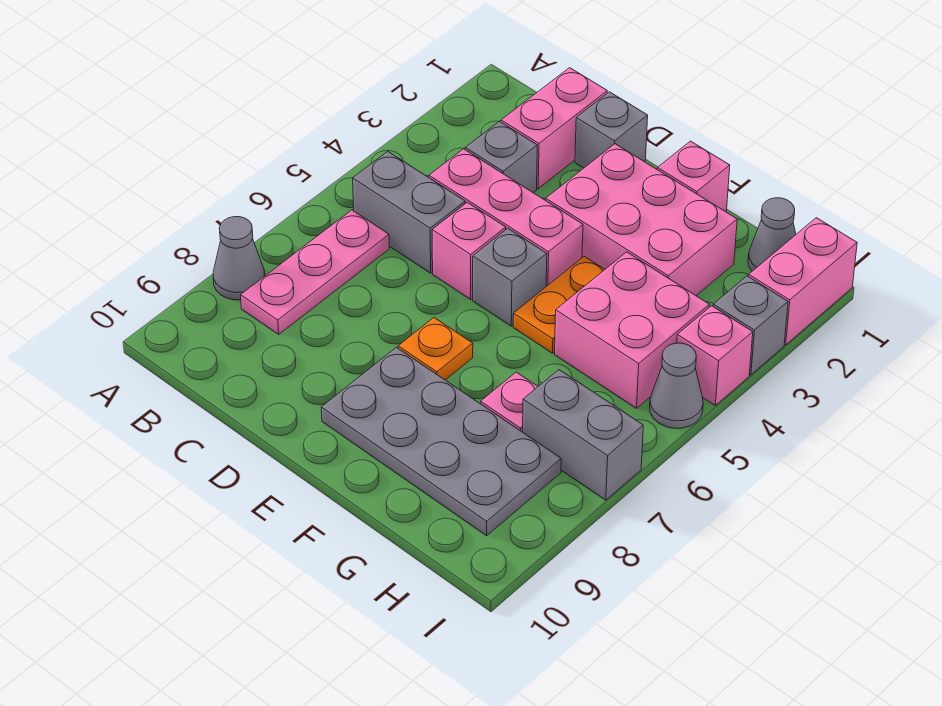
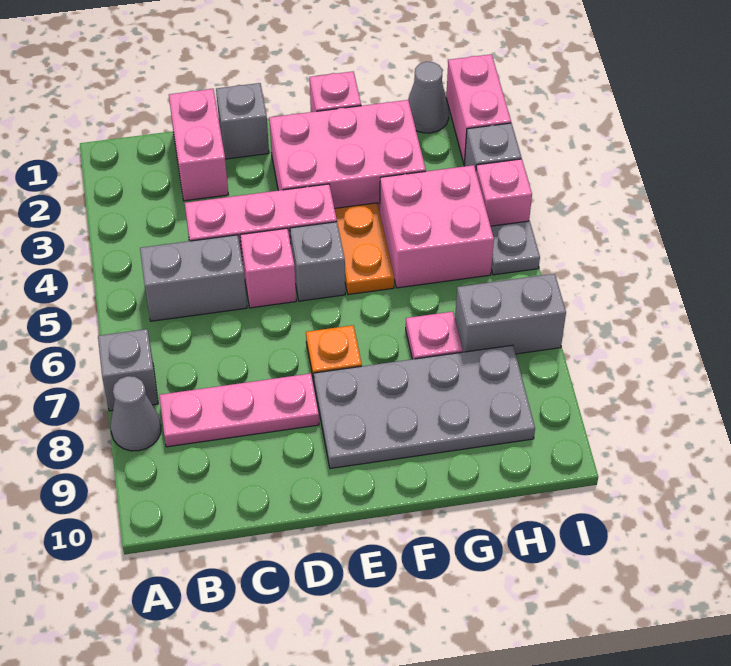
pink 1x3 plate [241,210,389,334] -> pink 1x3 plate turned to [159,374,319,447]
grey 1x1 brick [465,121,537,193] -> grey 1x1 brick moved to [98,329,158,411]
grey 1x1 cone [650,343,703,428] -> grey 1x1 plate [491,221,540,275]

